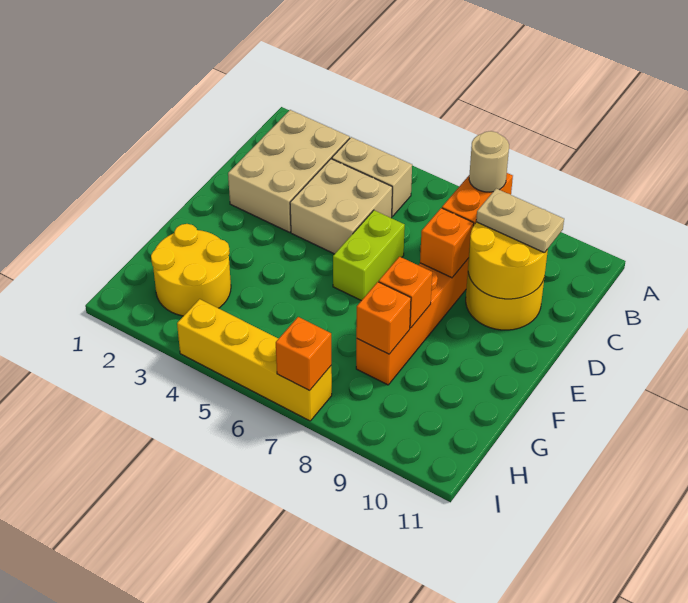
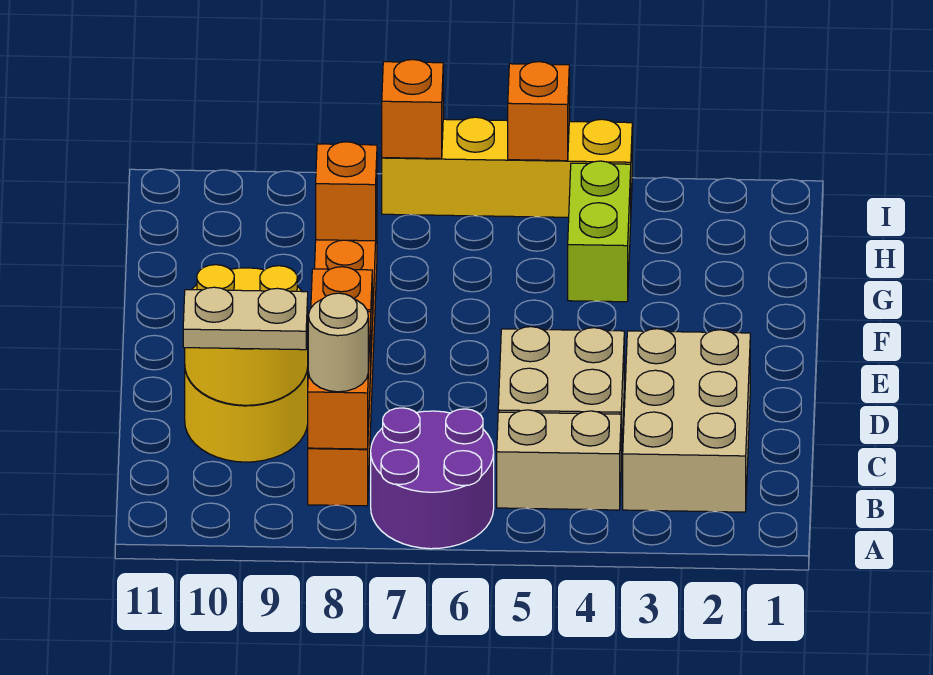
none -> purple 2x2 round brick [371,408,494,549]
lime 1x2 brick [333,210,405,301] -> lime 1x2 brick moved to [568,161,631,302]
orange 1x1 brick [379,257,432,328] -> orange 1x1 brick moved to [508,62,569,161]
yellow 2x2 round brick [151,224,231,316] -> none

